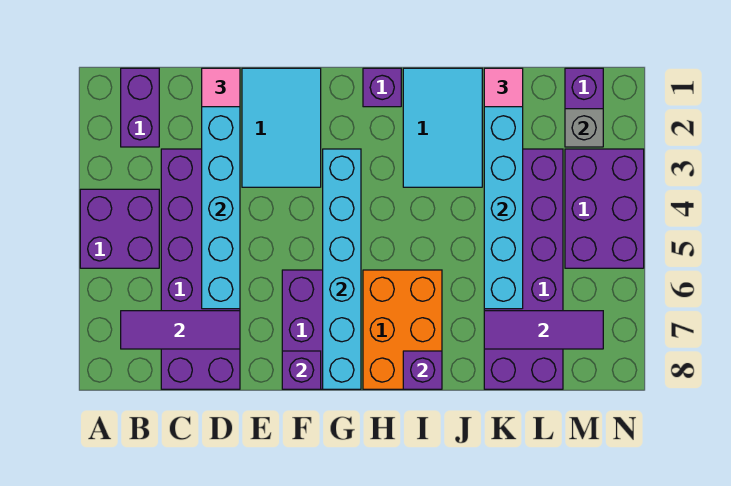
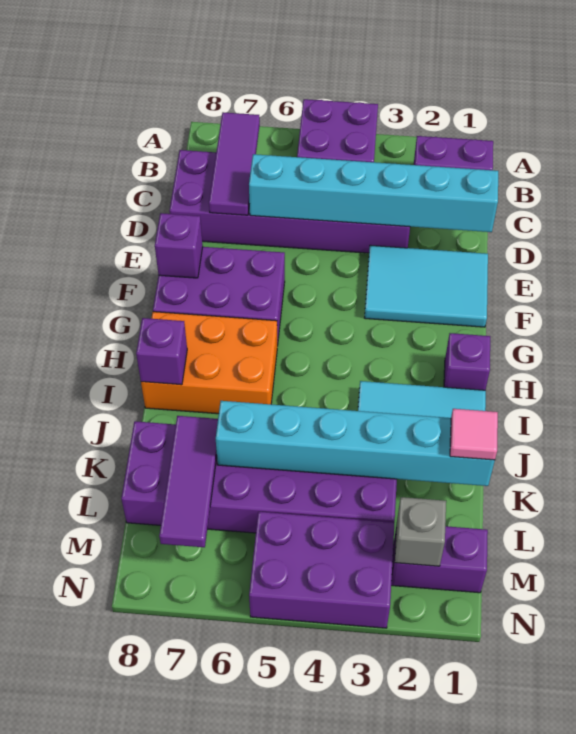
pink 1x1 tile [202,68,240,107] -> none
cyan 1x6 brick [323,149,361,389] -> none

